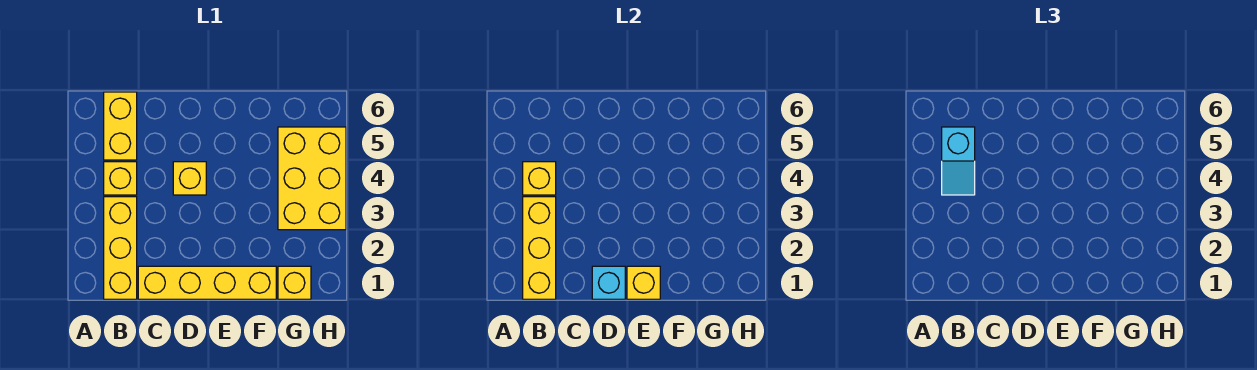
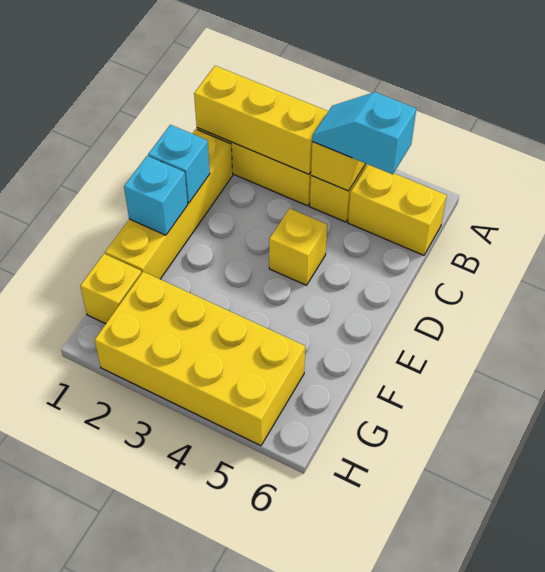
yellow 1x1 brick [627,266,660,299] -> cyan 1x1 brick [124,156,188,235]
yellow 2x3 brick [278,127,346,230] -> yellow 2x4 brick [95,272,305,446]

